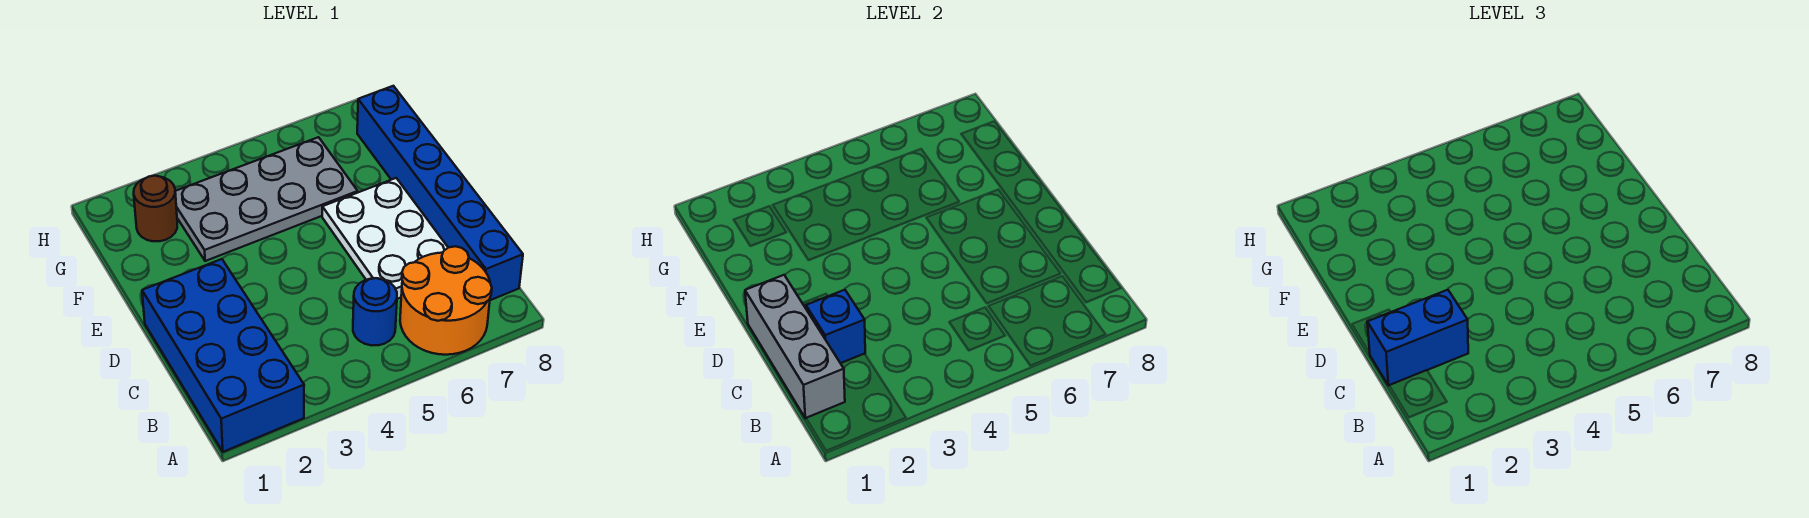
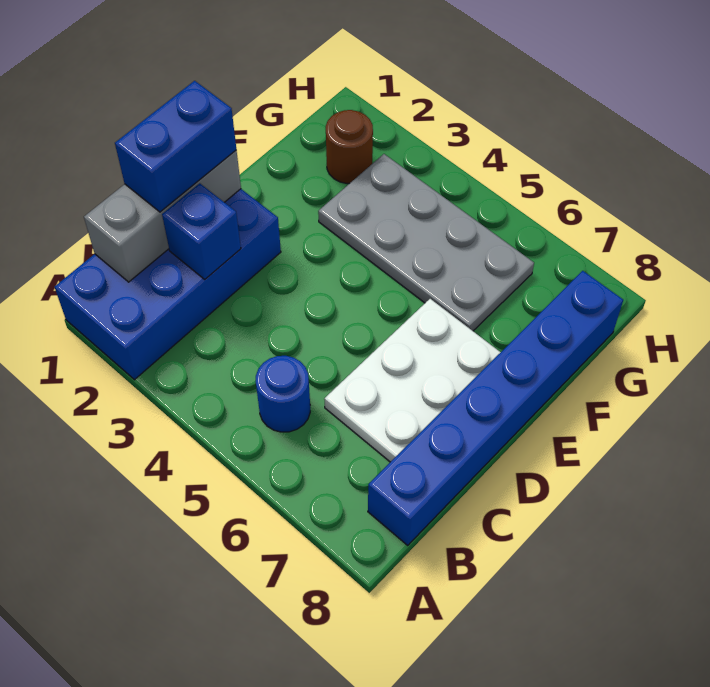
orange 2x2 round brick [400,246,492,355] -> none
blue 1x2 brick [1367,290,1468,386] -> blue 1x2 brick turned to [115,81,236,212]

